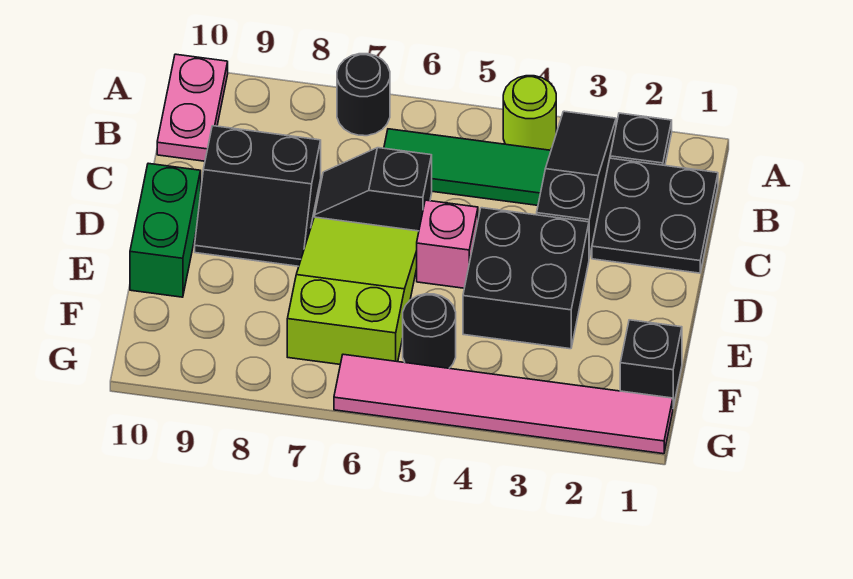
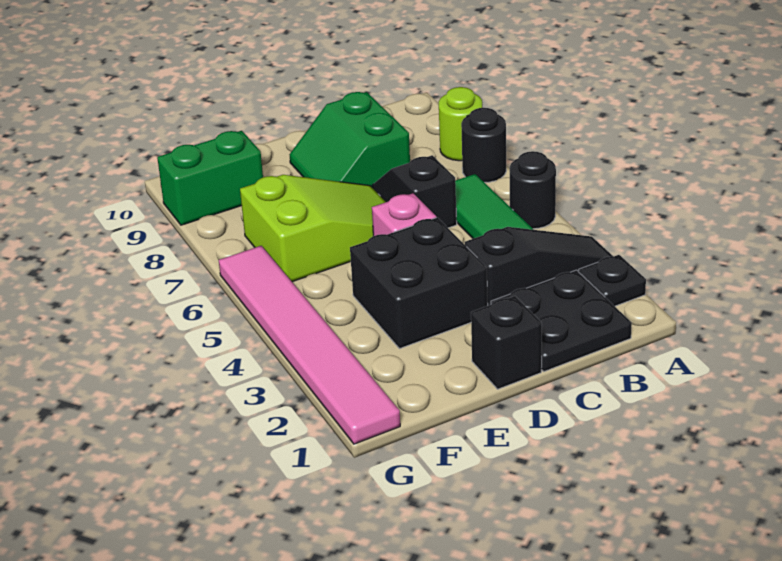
lime 1x1 round brick [503,76,556,150] -> lime 1x1 round brick moved to [439,87,482,161]
pink 1x2 plate [157,54,228,161] -> none
black 2x2 slope [195,126,321,266] -> green 2x2 slope [289,92,410,187]
green 1x2 brick [130,163,201,297] -> green 1x2 brick moved to [157,131,263,225]
black 1x1 brick [620,320,682,407] -> black 1x1 brick moved to [471,296,542,389]
black 1x1 round brick [403,294,456,368] -> black 1x1 round brick moved to [510,151,556,229]

